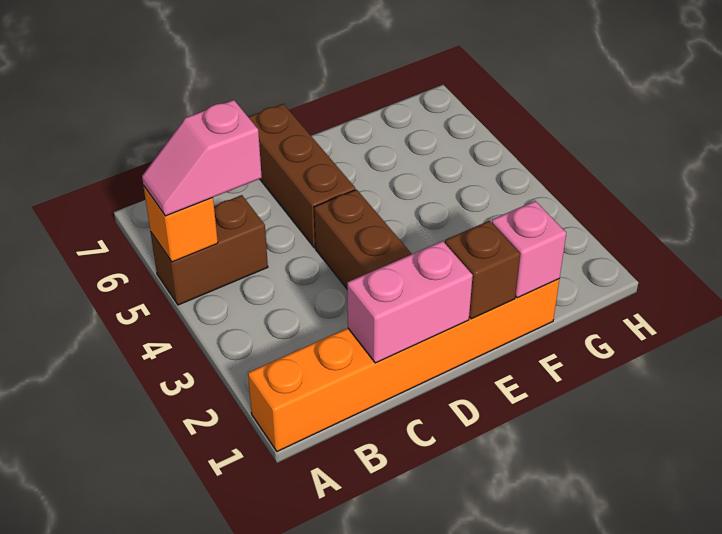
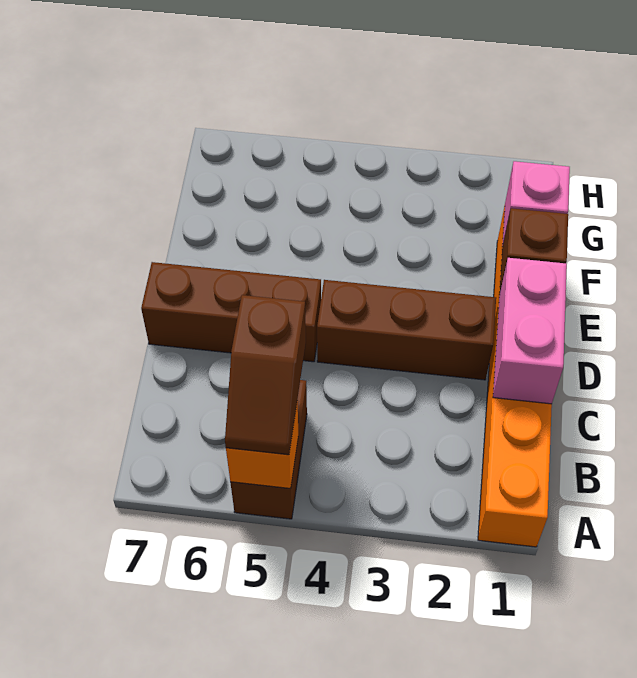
pink 1x2 slope [142,100,262,216] -> brown 1x2 slope [225,295,306,455]

